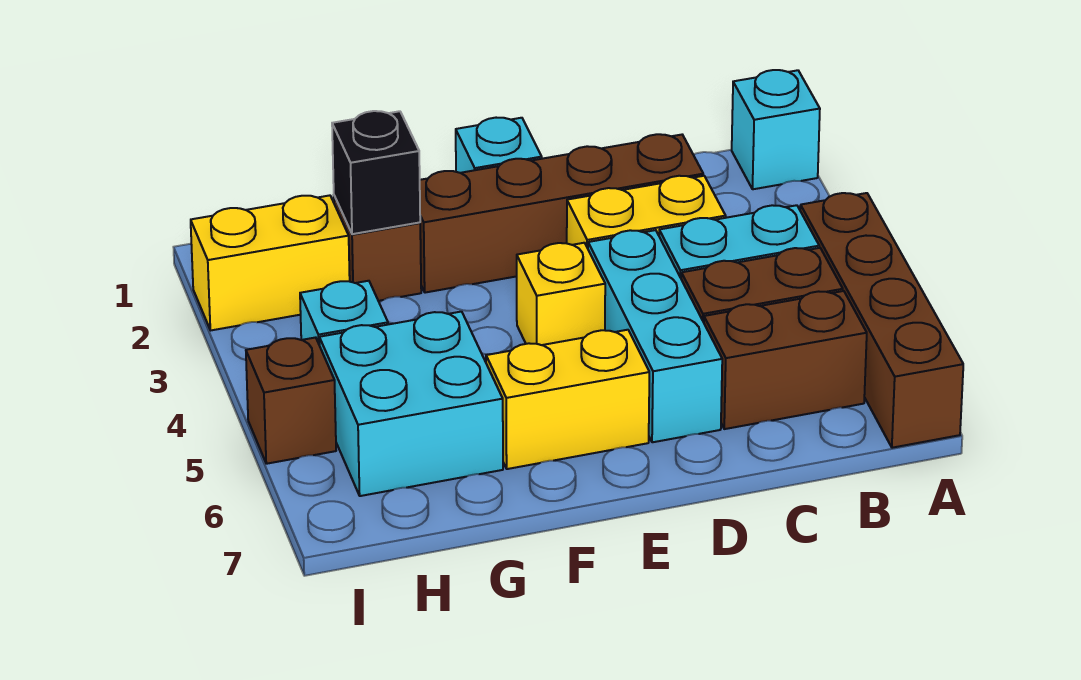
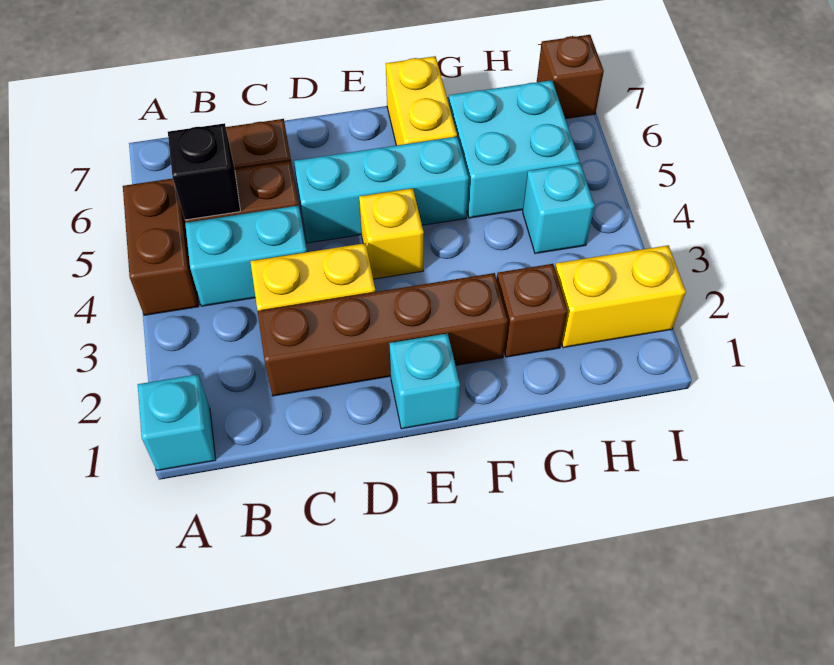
brown 1x4 brick [800,193,963,448] -> brown 1x2 brick [123,178,199,315]
cyan 1x3 brick [588,230,722,442] -> cyan 1x3 brick turned to [294,137,469,243]
yellow 1x2 brick [486,330,649,469] -> yellow 1x2 brick turned to [386,56,457,145]
black 1x1 brick [332,111,420,234] -> black 1x1 brick moved to [168,123,240,220]
brown 1x1 brick [246,337,336,464] -> brown 1x1 brick moved to [537,35,604,119]

